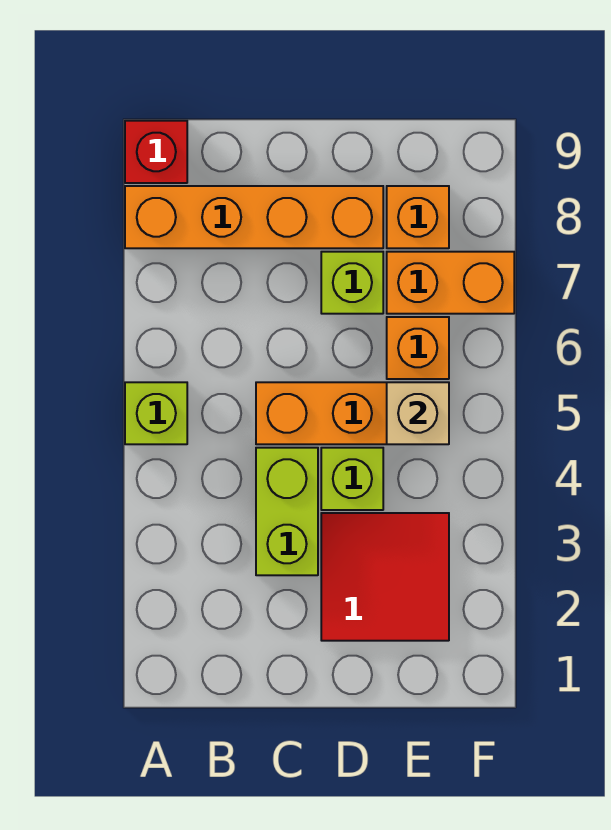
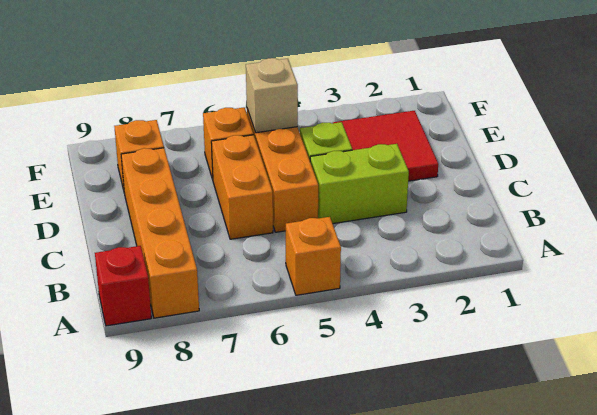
lime 1x1 brick [125,382,187,444] -> orange 1x1 brick [286,217,341,295]
lime 1x1 brick [321,252,383,314] -> none
orange 1x2 brick [387,252,514,314] -> orange 1x2 brick moved to [211,135,273,239]

